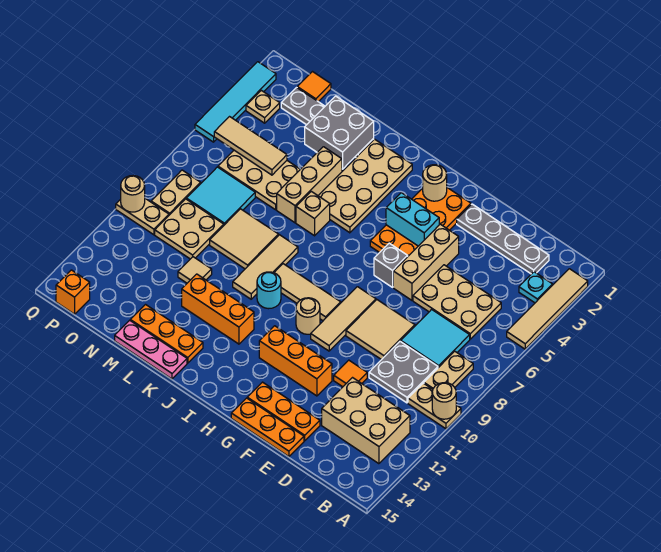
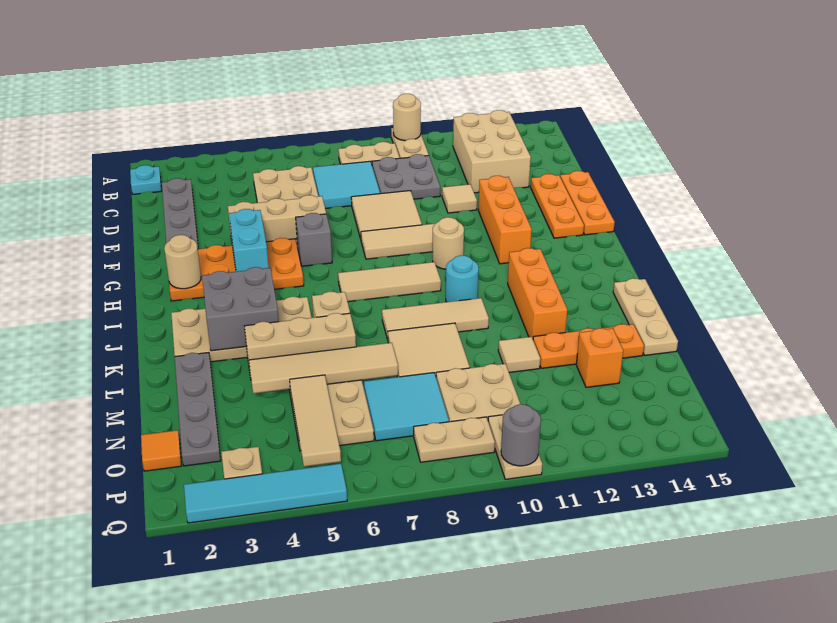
tan 1x4 tile [507,269,588,349] -> tan 1x4 tile moved to [249,343,398,393]
cyan 1x1 plate [519,272,552,303] -> cyan 1x1 plate moved to [130,165,162,194]
orange 1x1 tile [334,360,367,387] -> tan 1x1 tile [442,184,477,213]
tan 1x3 tile [274,264,341,321] -> tan 1x3 tile turned to [338,262,441,302]
orange 1x3 plate [130,305,203,363] -> orange 1x3 plate turned to [533,324,644,368]
pink 1x3 plate [115,320,187,379] -> tan 1x3 plate [613,278,678,355]
grey 2x2 brick [305,96,374,169] -> grey 2x2 brick moved to [202,267,279,351]
orange 1x1 brick [56,270,90,314] -> orange 1x1 brick moved to [576,328,623,387]
tan 1x1 round brick [121,176,145,212] -> grey 1x1 round brick [501,404,541,466]

